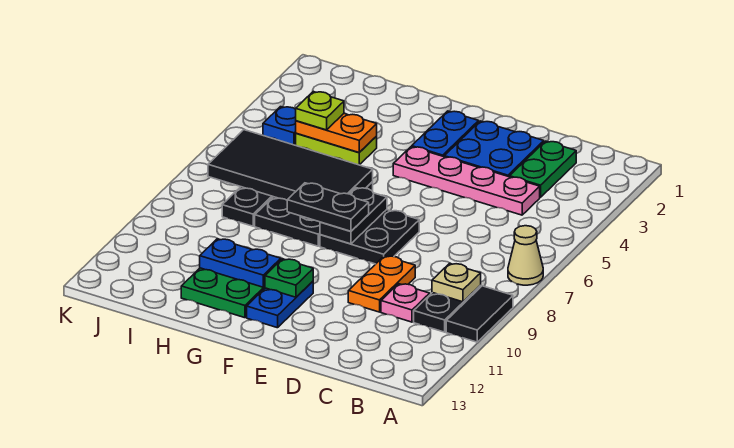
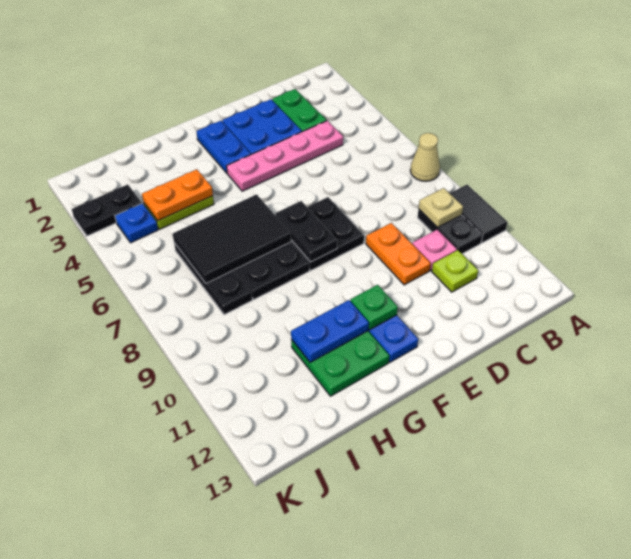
black 1x2 plate [287,183,369,231] -> black 1x2 plate moved to [72,185,142,236]
black 2x4 tile [208,130,373,200] -> black 2x3 tile [173,194,291,283]
lime 1x1 plate [296,92,344,130] -> lime 1x1 plate moved to [432,250,478,292]

